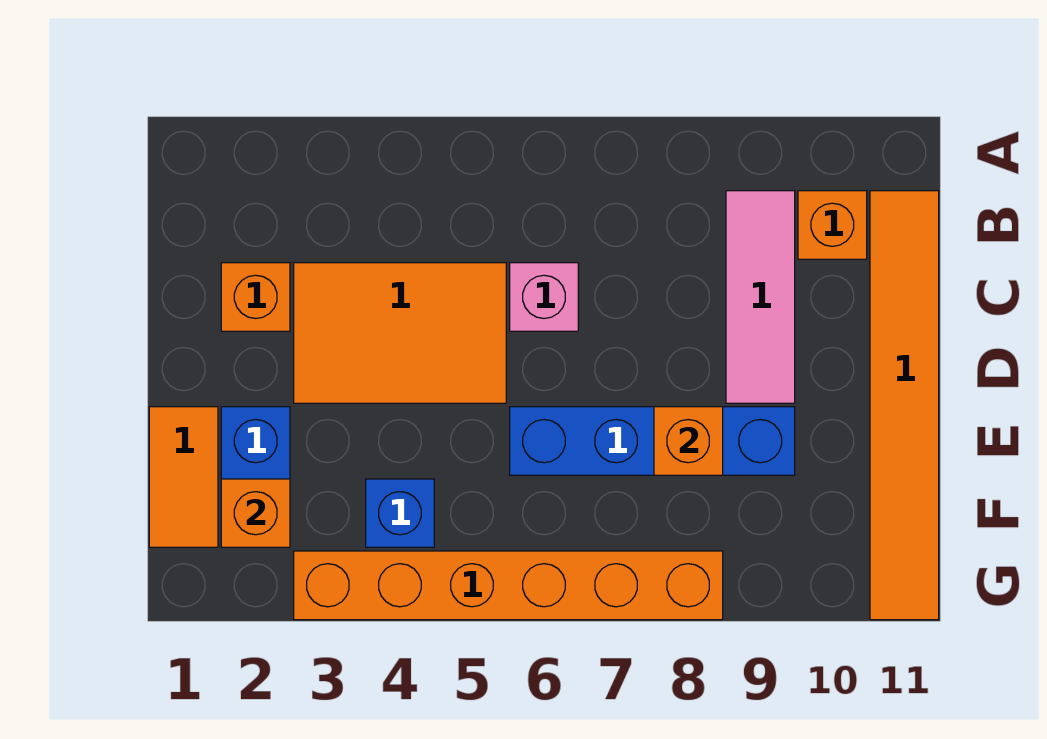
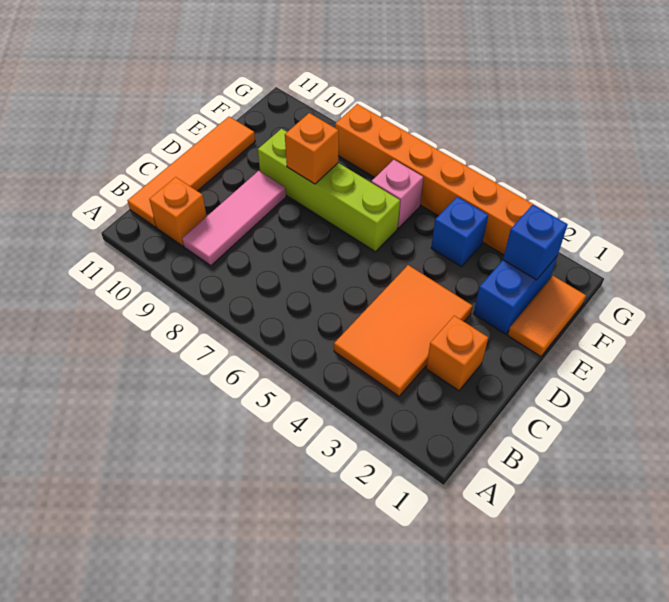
orange 1x6 tile [870,191,939,620] -> orange 1x4 tile [127,117,255,227]
orange 2x3 tile [294,263,506,403] -> orange 2x3 tile turned to [334,265,472,396]
pink 1x1 brick [510,263,578,331] -> pink 1x1 brick moved to [371,160,423,228]
blue 1x4 brick [510,407,795,475] -> lime 1x4 brick [258,129,400,252]
orange 1x1 brick [221,479,290,547] -> blue 1x1 brick [503,205,568,280]

